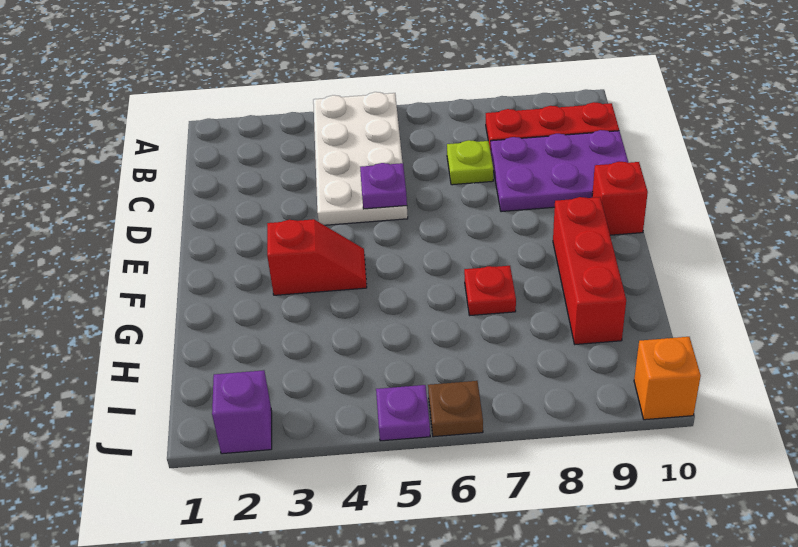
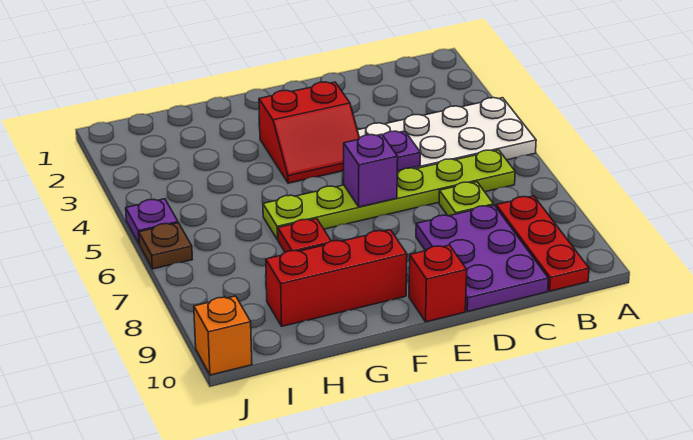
none -> lime 1x6 plate [263,150,515,240]
red 1x2 slope [267,219,367,295] -> red 2x2 slope [259,82,359,183]
purple 1x1 brick [212,370,272,454] -> purple 1x1 brick moved to [344,134,398,207]

